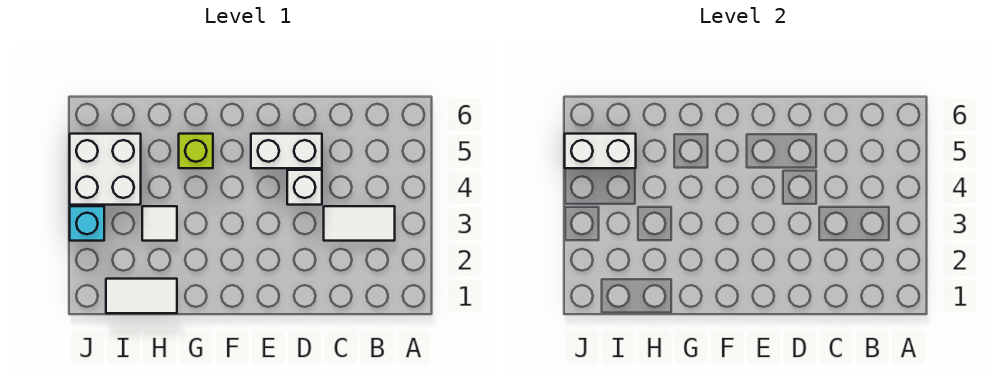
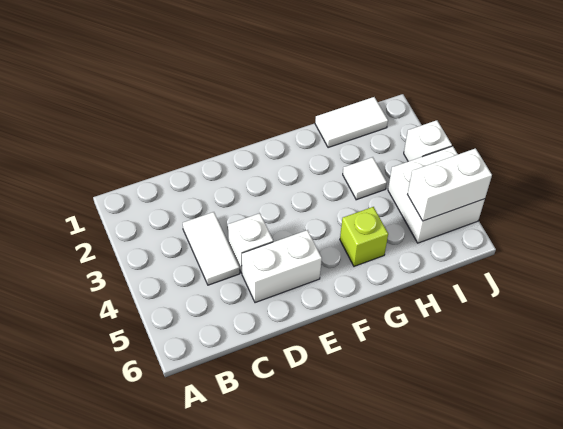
white 1x2 tile [324,206,395,241] -> white 1x2 tile turned to [183,212,240,285]
cyan 1x1 brick [70,206,104,241] -> white 1x1 brick [404,120,452,161]

